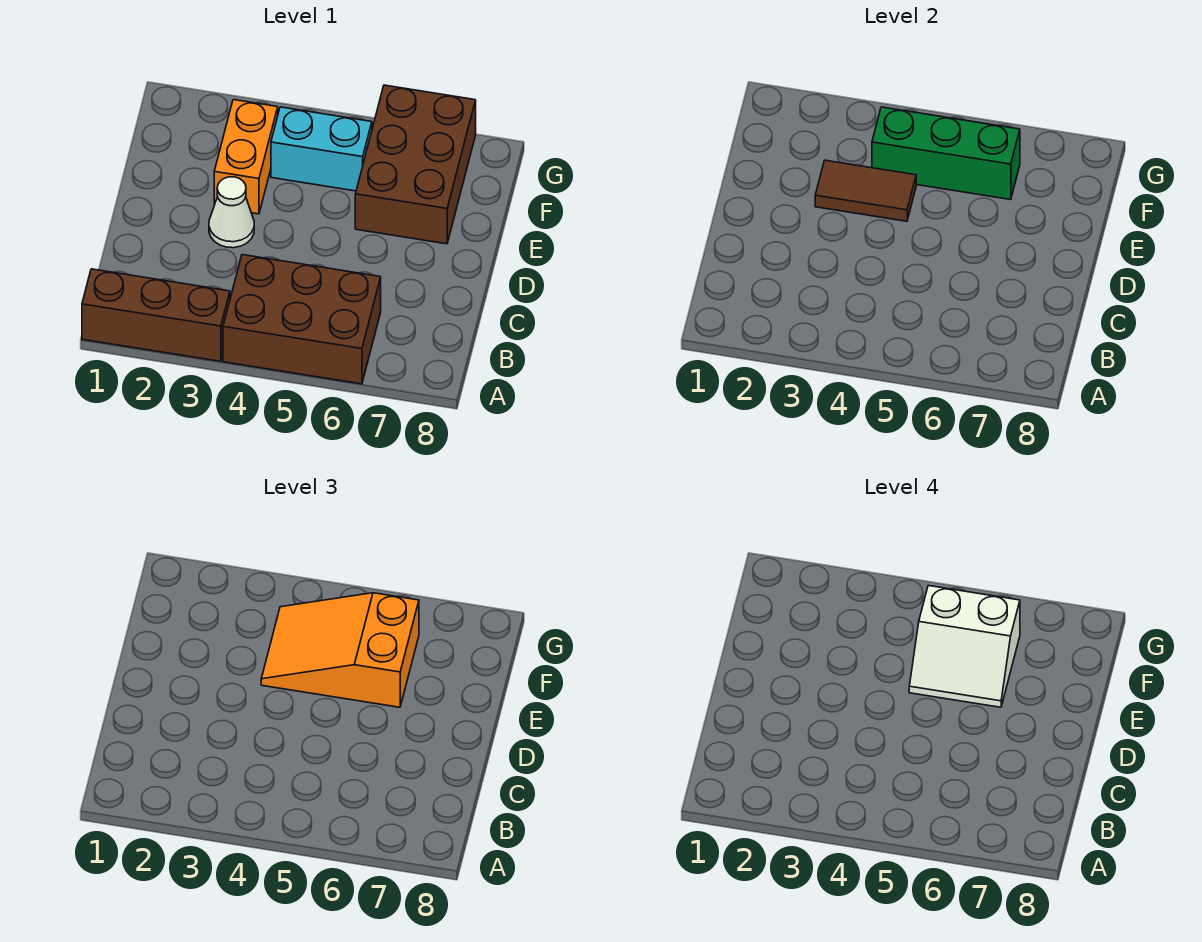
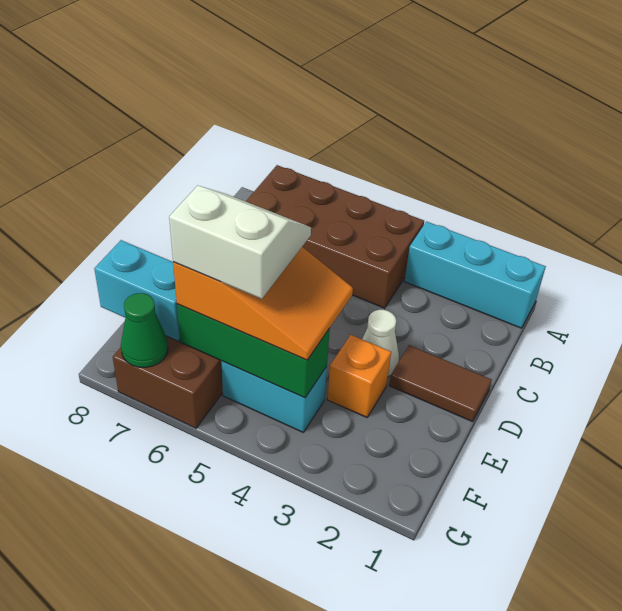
brown 1x3 brick [82,269,230,361] -> cyan 1x3 brick [404,222,546,328]
brown 2x3 brick [223,255,381,384] -> brown 2x4 brick [246,165,424,308]
orange 1x2 brick [214,100,278,214] -> orange 1x1 brick [327,335,391,417]
brown 1x2 tile [815,160,916,221] -> brown 1x2 tile moved to [389,345,492,422]
none -> cyan 1x2 brick [94,240,180,341]
none -> green 1x1 cone [121,293,168,367]

